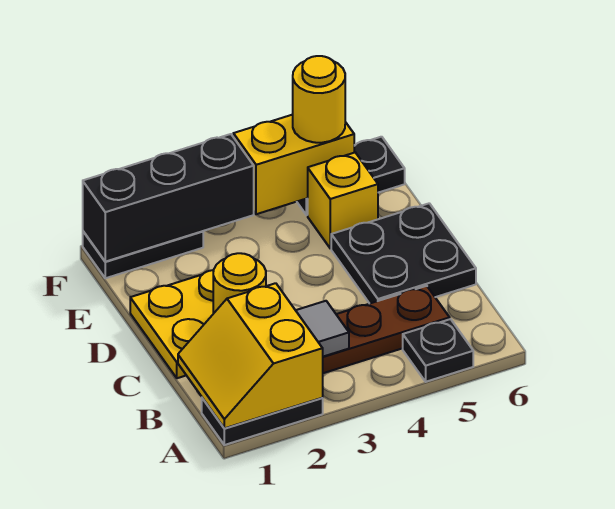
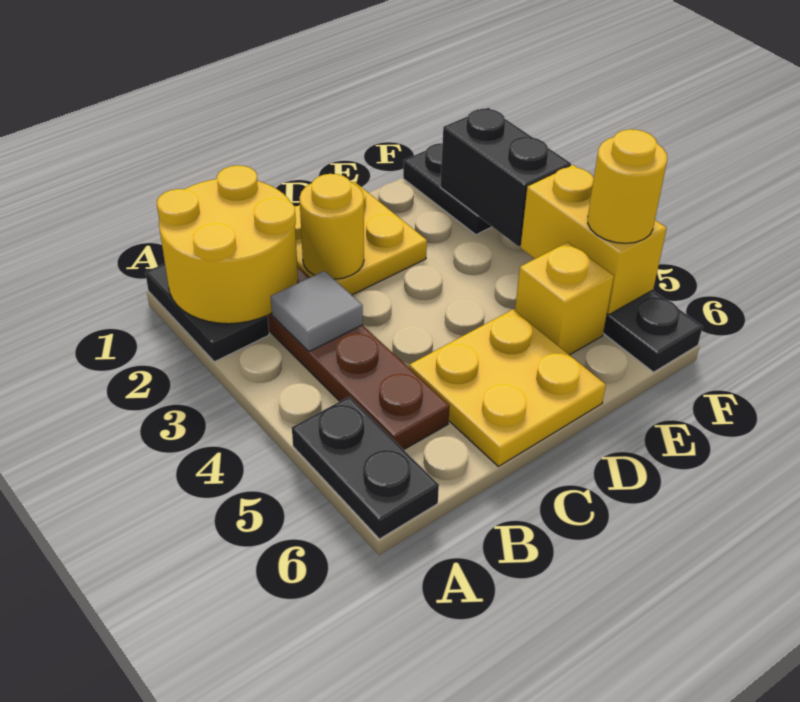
yellow 2x2 slope [178,283,323,428] -> yellow 2x2 round brick [157,165,298,324]
black 1x1 plate [403,319,473,382] -> black 1x2 plate [292,397,439,539]
black 2x2 plate [331,203,476,304] -> yellow 2x2 plate [409,310,606,466]
black 1x3 brick [83,134,254,262] -> black 1x2 brick [440,108,571,246]

